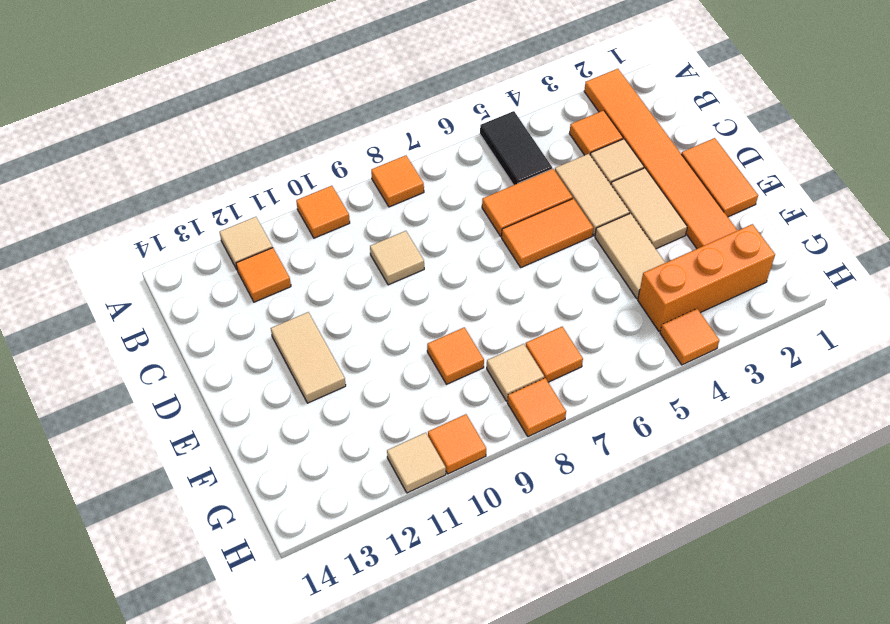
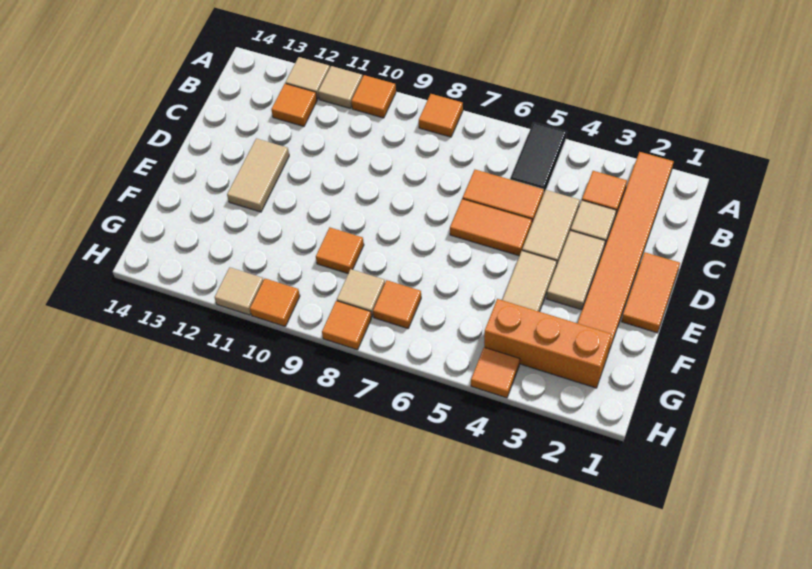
tan 1x1 tile [370,231,424,285] -> tan 1x1 tile moved to [318,66,363,109]

